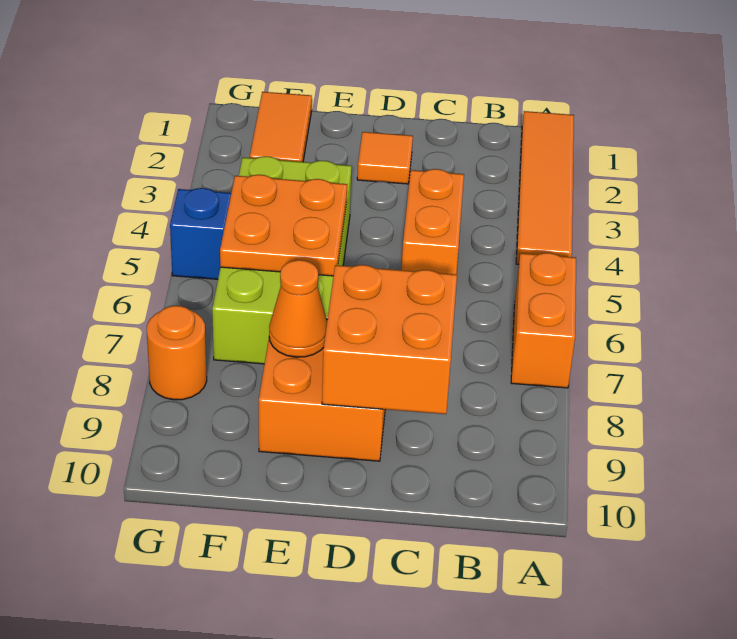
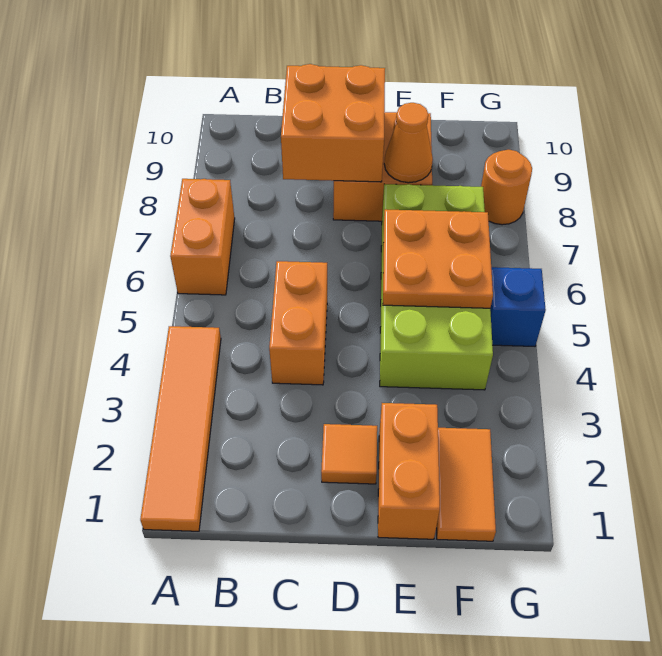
none -> orange 1x2 brick [378,403,440,539]

